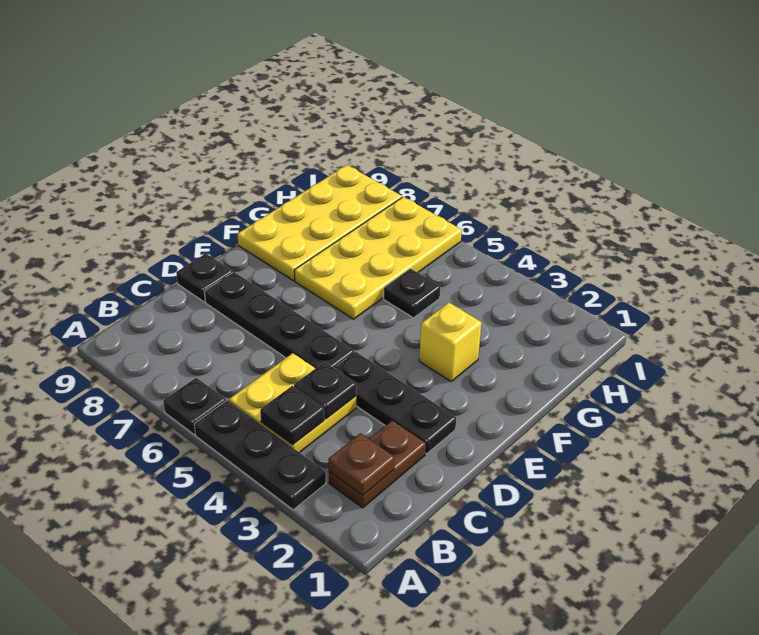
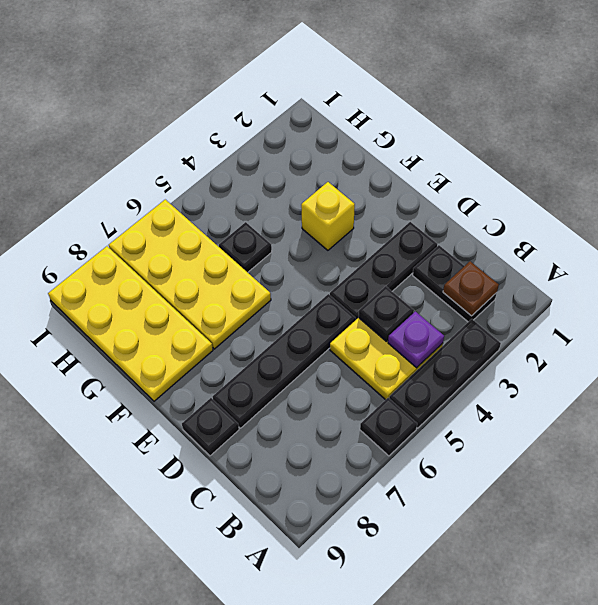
brown 1x2 plate [329,420,426,508] -> black 1x2 plate [413,245,497,322]
black 1x1 plate [260,386,324,445] -> purple 1x1 plate [388,311,444,368]

